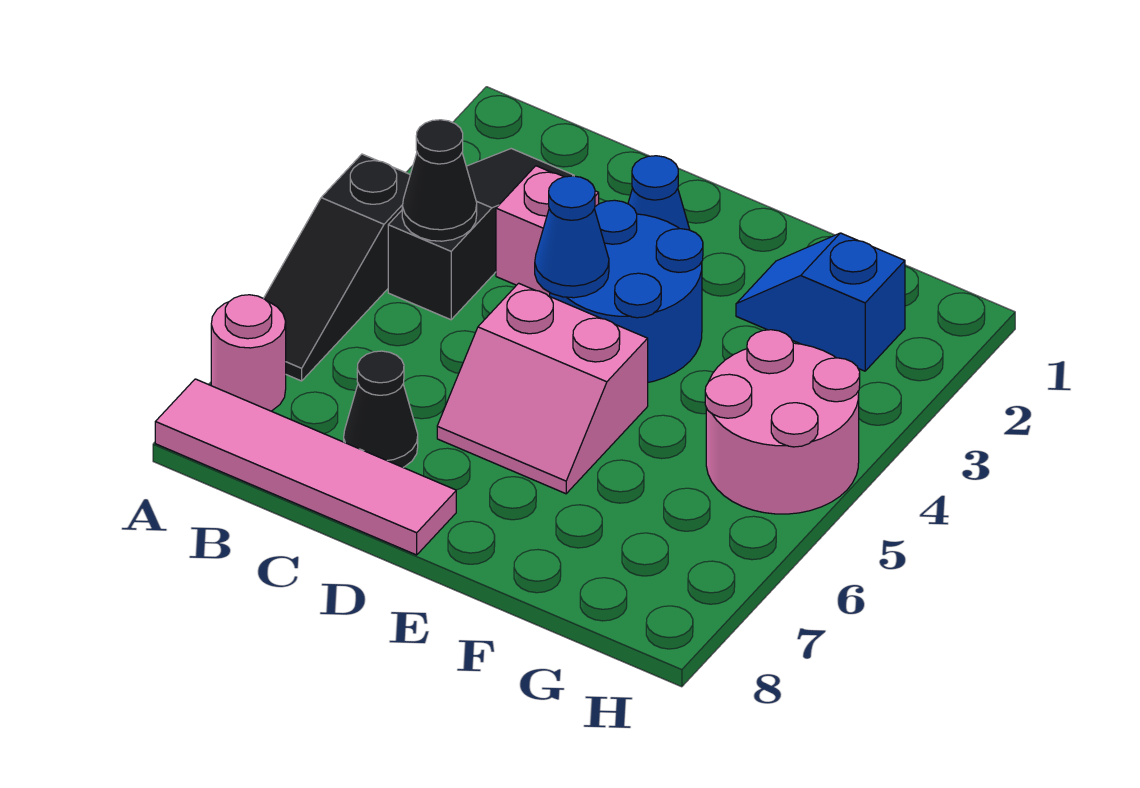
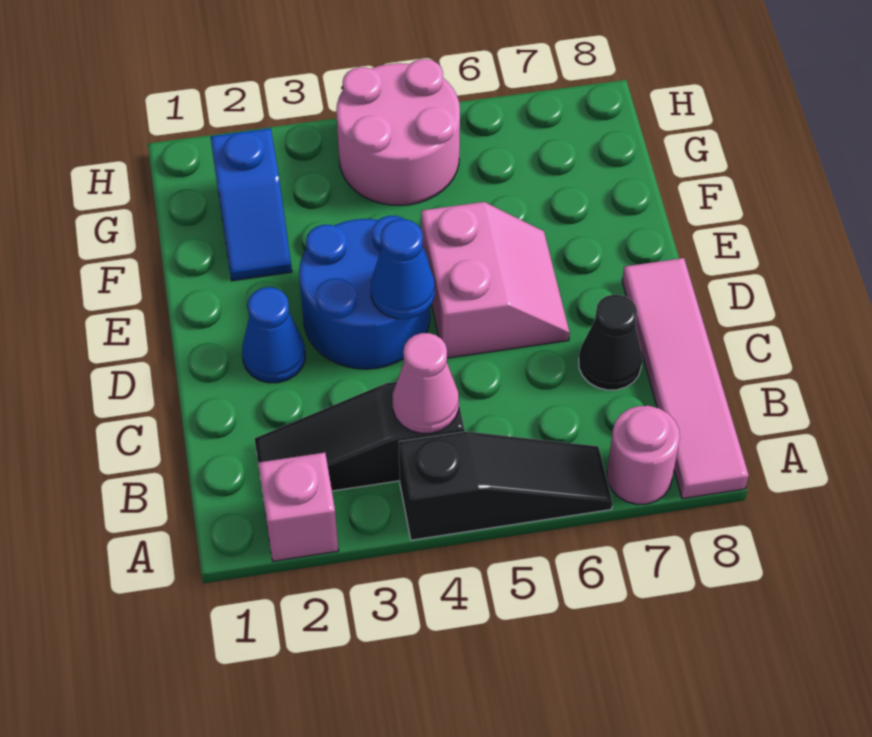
black 1x1 cone [402,120,477,241] -> pink 1x1 cone [393,333,459,433]
pink 1x1 brick [496,166,599,296] -> pink 1x1 brick moved to [258,453,338,561]

